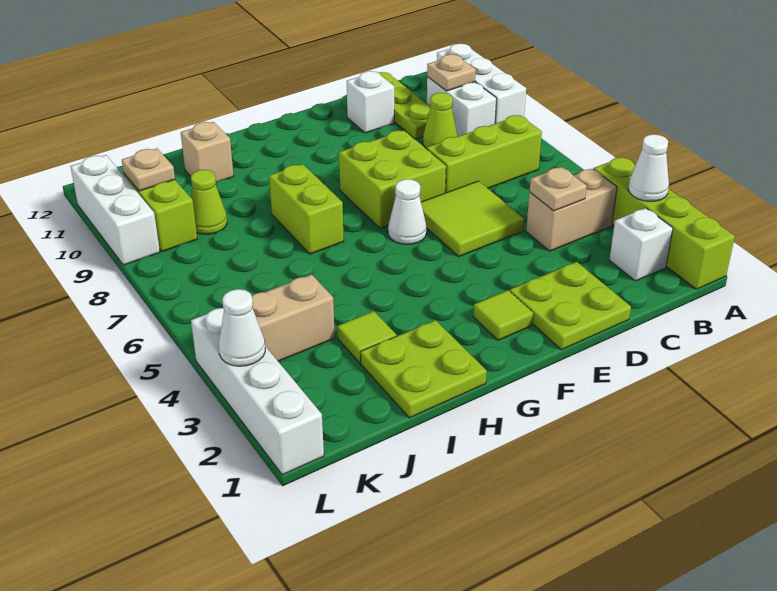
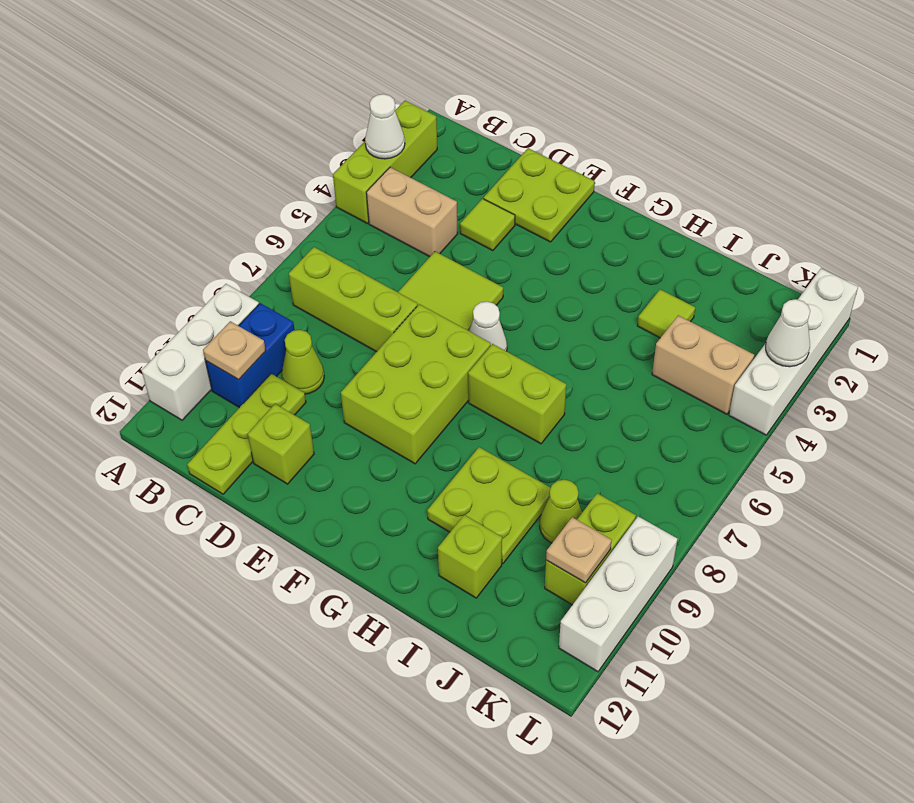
lime 1x4 brick [594,157,735,289] -> lime 1x3 brick [333,101,437,224]
white 1x1 brick [609,208,673,281] -> none
white 1x2 brick [427,77,497,136] -> blue 1x2 brick [206,303,295,408]
tan 1x1 plate [530,167,587,211] -> none
white 1x1 brick [347,71,394,133] -> lime 1x1 brick [248,404,314,484]
lime 2x2 brick [339,130,446,228] -> lime 2x3 brick [341,304,491,464]
lime 1x1 tile [473,290,533,340] -> lime 1x1 tile moved to [460,199,515,251]
lime 2x2 plate [361,320,487,418] -> lime 2x2 plate moved to [427,447,551,564]
lime 1x2 brick [269,164,344,254] -> lime 1x2 brick turned to [468,344,566,444]
tan 1x1 brick [181,122,234,182] -> lime 1x1 brick [438,515,502,598]

